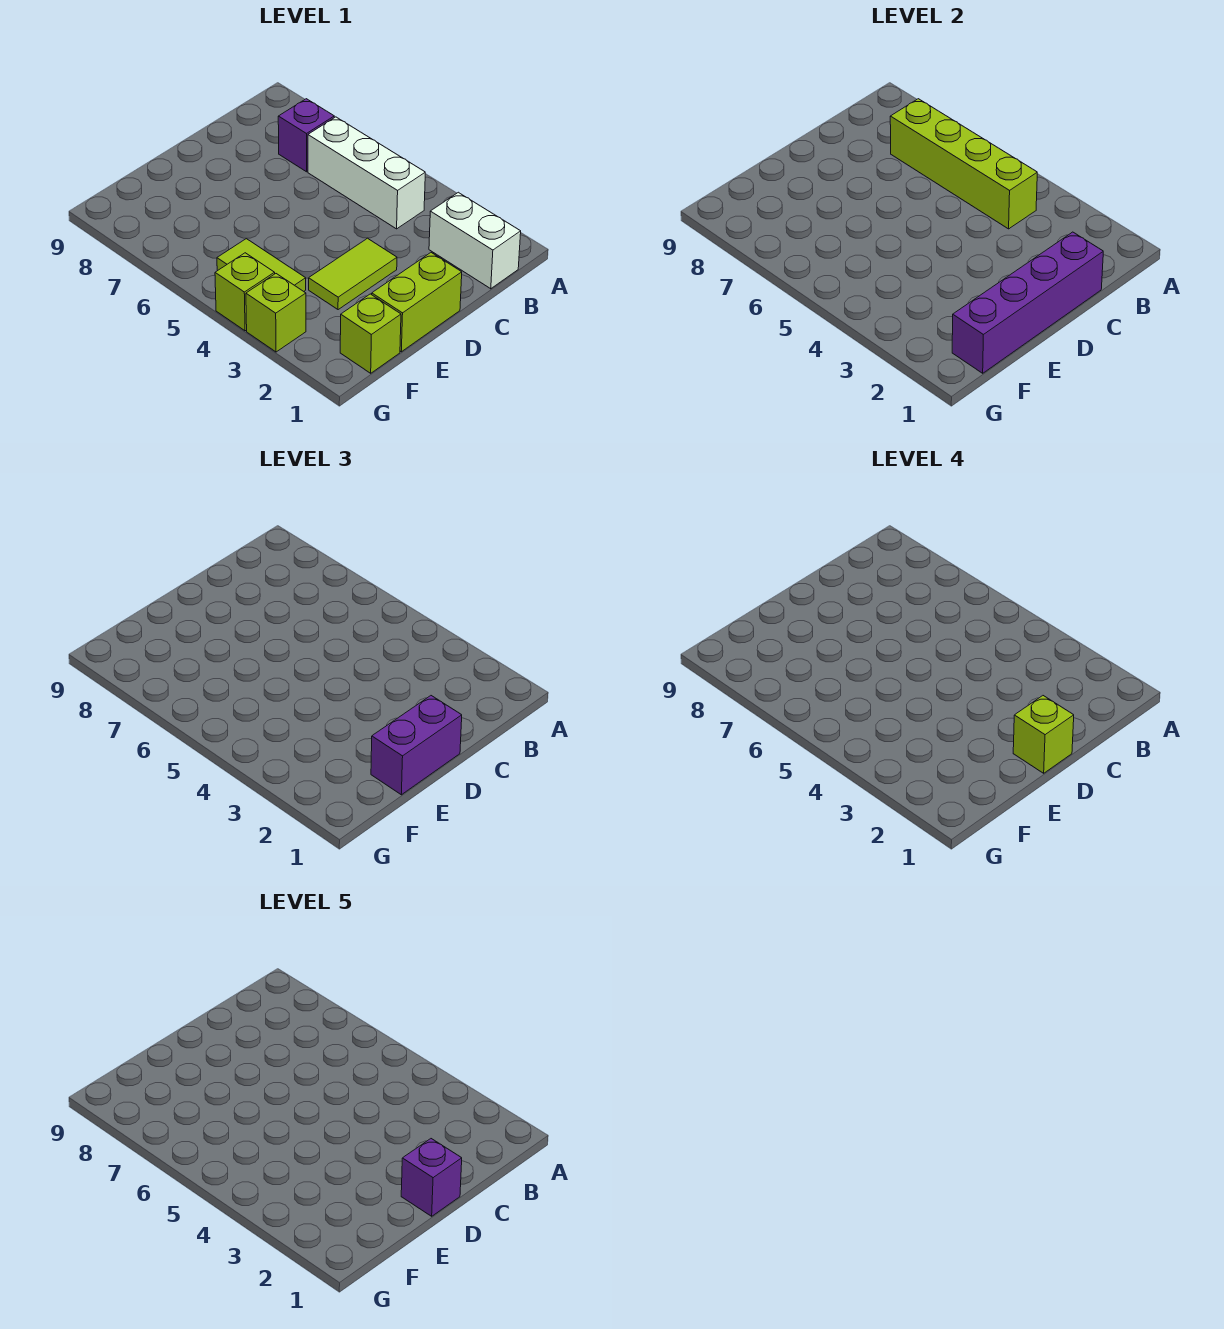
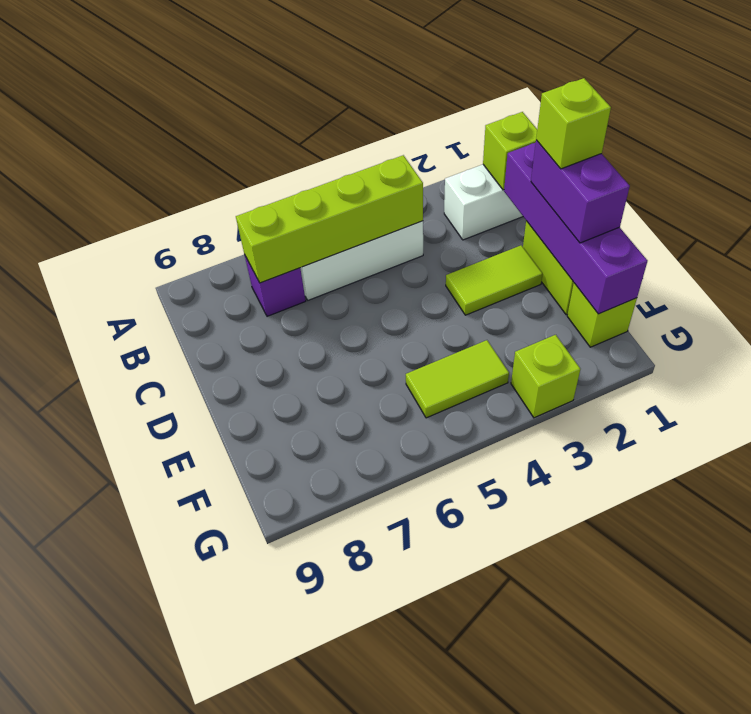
purple 1x1 brick [401,1139,462,1216] -> none
lime 1x2 tile [309,238,397,310] -> lime 1x2 tile turned to [446,245,543,315]
lime 1x1 brick [215,253,275,331] -> lime 1x1 brick moved to [483,112,537,190]

